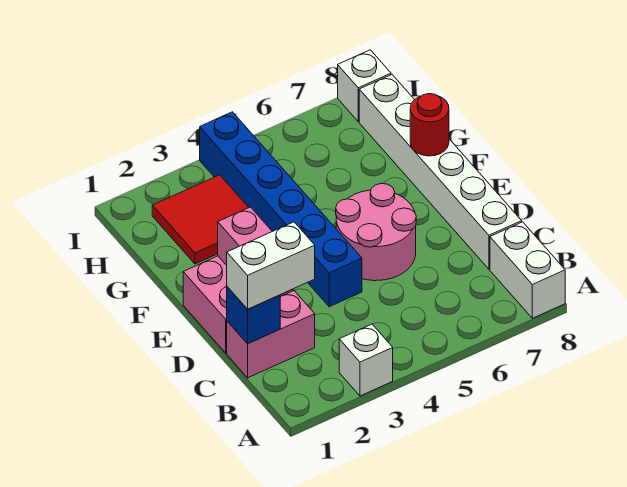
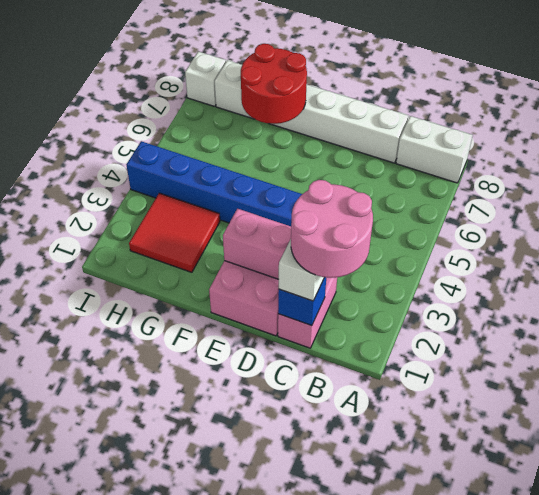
white 1x1 brick [339,324,393,396] -> none
pink 2x2 round brick [336,184,416,281] -> pink 2x2 round brick moved to [291,180,373,278]
red 1x1 round brick [410,94,449,156] -> red 2x2 round brick [241,44,307,124]

